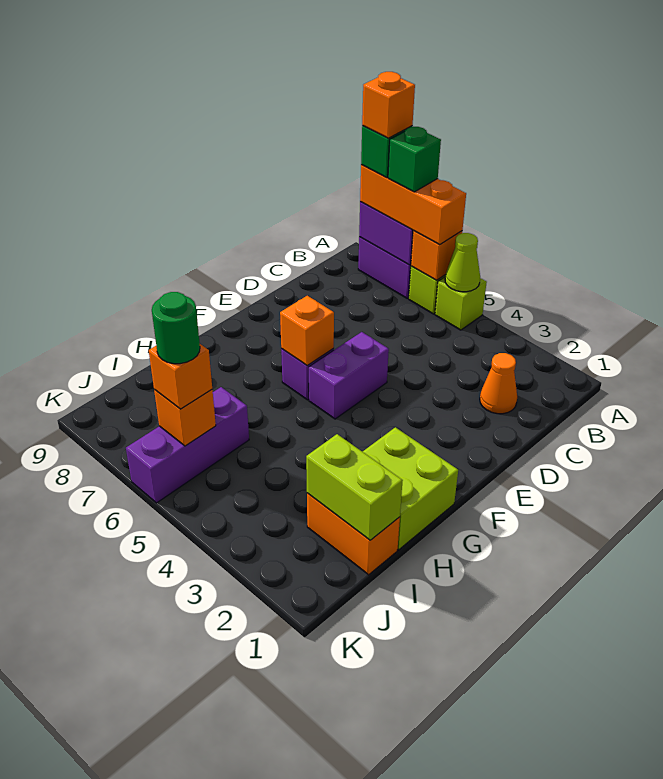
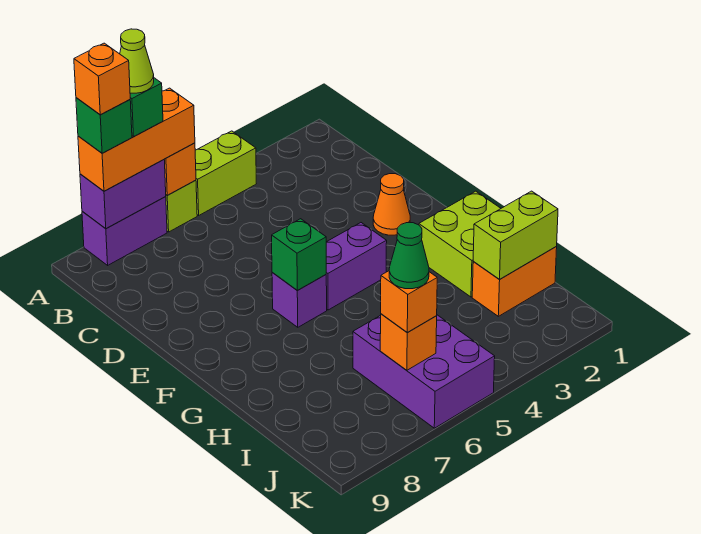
lime 1x1 brick [435,277,487,330] -> lime 1x2 brick [195,131,256,215]
lime 1x1 cone [445,233,480,292] -> lime 1x1 cone moved to [120,29,154,93]
orange 1x1 cone [480,353,517,414] -> orange 1x1 cone moved to [373,174,410,235]
purple 1x2 brick [309,332,389,419] -> purple 1x2 brick turned to [326,223,387,310]
orange 1x1 brick [280,296,334,365] -> green 1x1 brick [272,219,326,291]
purple 1x3 brick [126,387,249,503] -> purple 2x3 brick [353,315,495,428]
green 1x1 round brick [152,292,200,364] -> green 1x1 cone [389,223,429,289]

